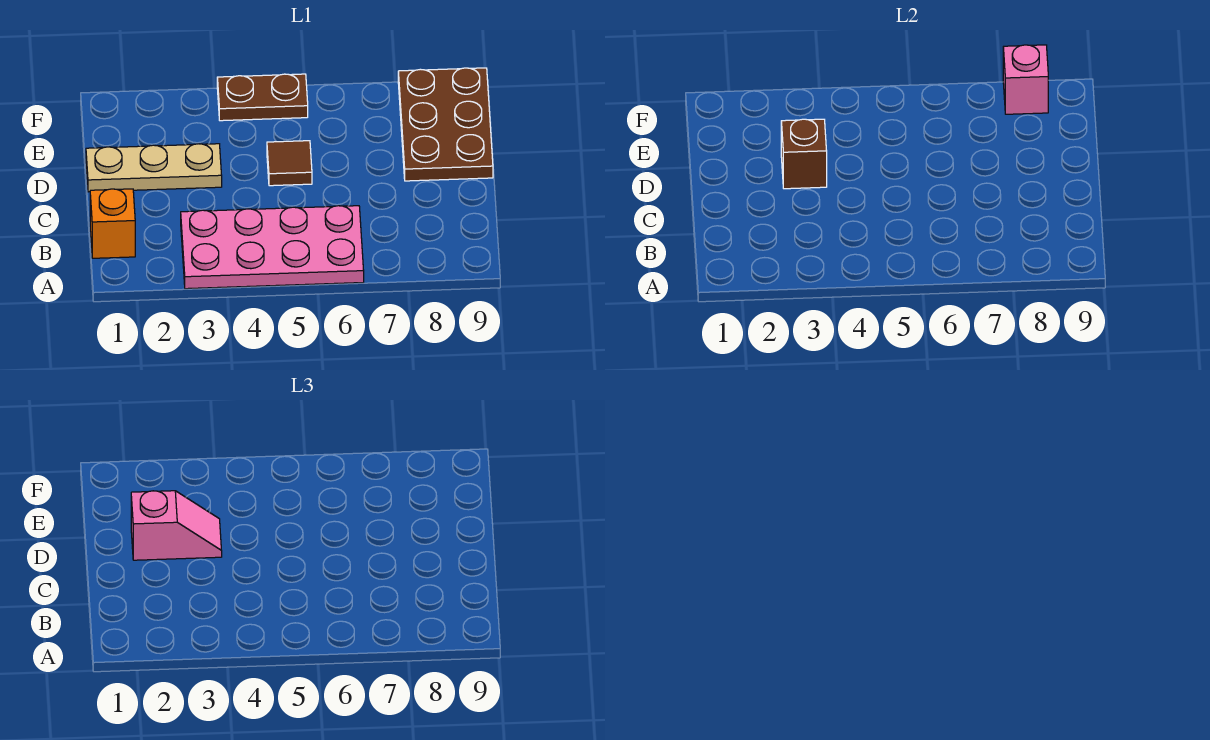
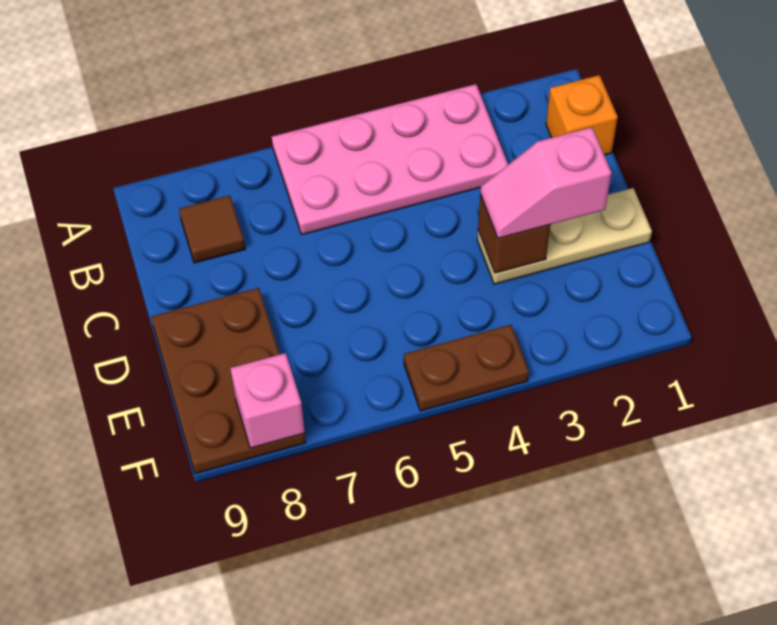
brown 1x1 tile [267,141,312,186] -> brown 1x1 tile moved to [179,195,245,263]

